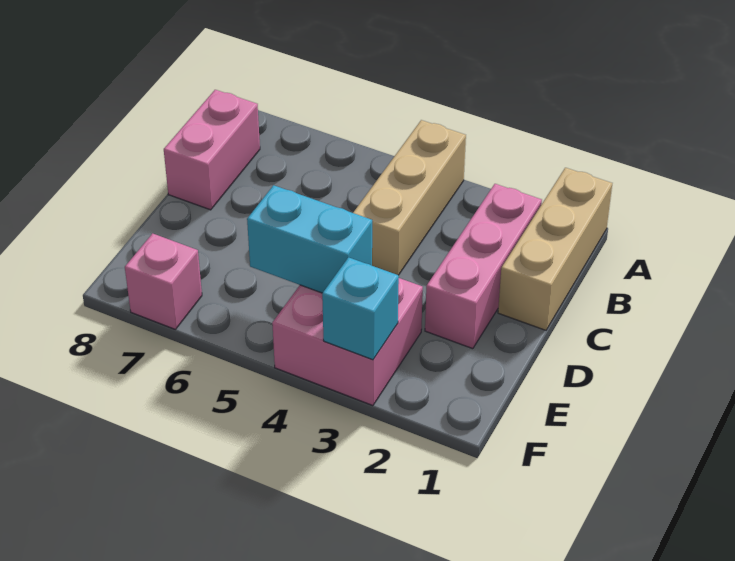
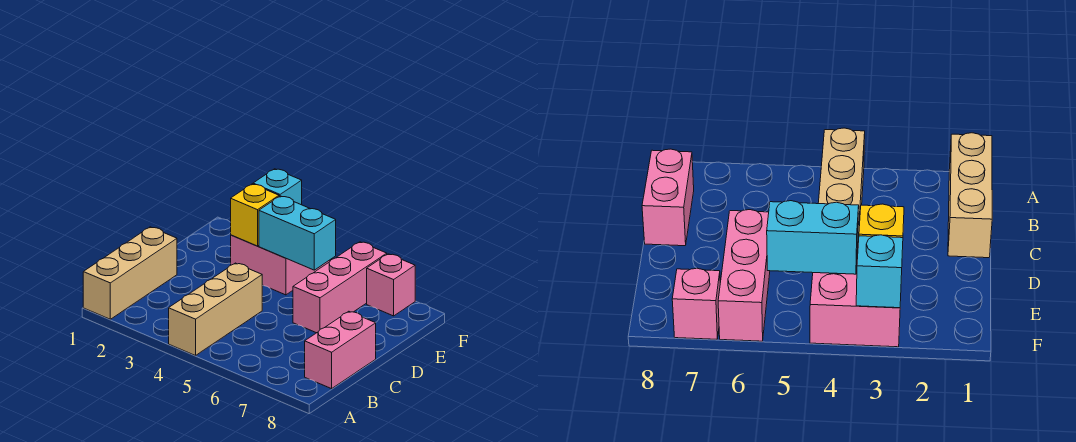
pink 1x3 brick [425,184,542,349] -> pink 1x3 brick moved to [293,242,387,333]
none -> yellow 1x1 brick [231,184,279,246]

